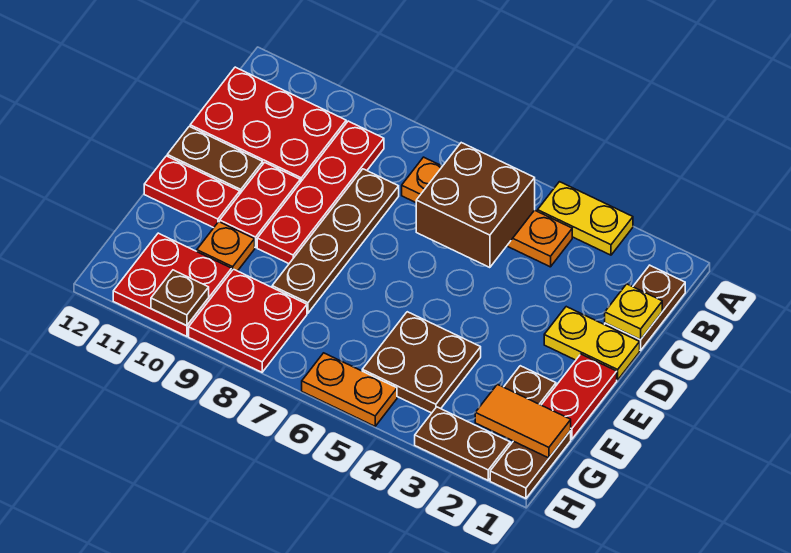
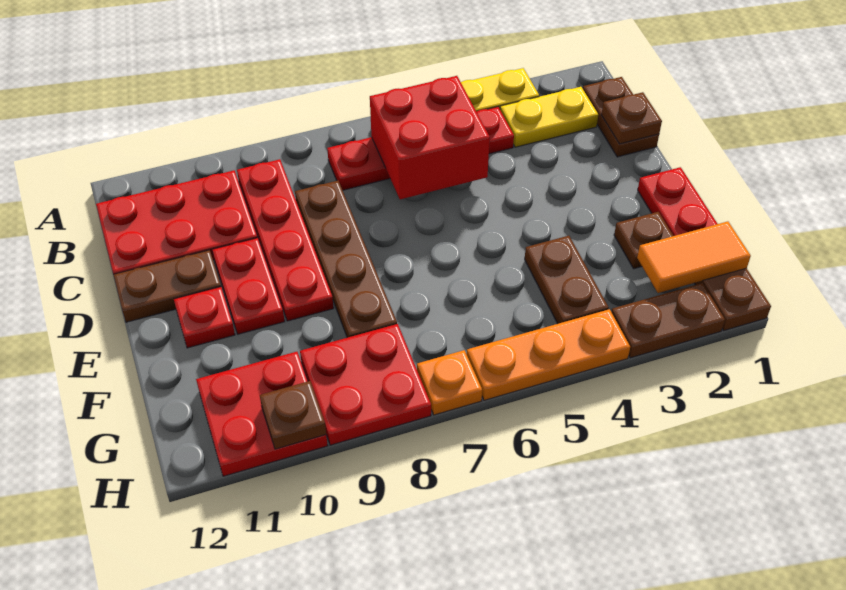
orange 1x4 plate [402,157,572,267] -> red 1x4 plate [327,107,514,190]
brown 2x2 brick [416,143,535,268] -> red 2x2 brick [370,76,490,199]
yellow 1x1 plate [605,284,662,340] -> brown 1x1 plate [601,92,662,144]
yellow 1x2 plate [544,307,640,380] -> yellow 1x2 plate moved to [500,87,598,147]
red 1x2 plate [144,156,240,228] -> red 1x1 plate [174,287,235,348]
brown 2x2 plate [362,312,481,413] -> brown 1x2 plate [525,236,609,324]
orange 1x1 plate [197,222,255,271] -> orange 1x1 plate moved to [417,350,482,415]
orange 1x2 plate [302,353,397,426] -> orange 1x3 plate [467,309,630,400]

